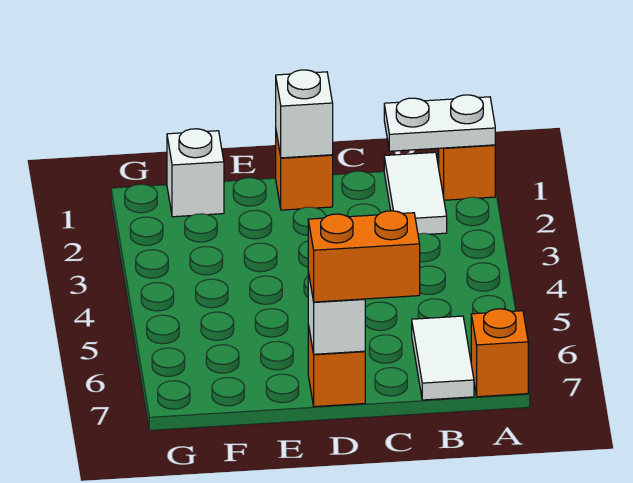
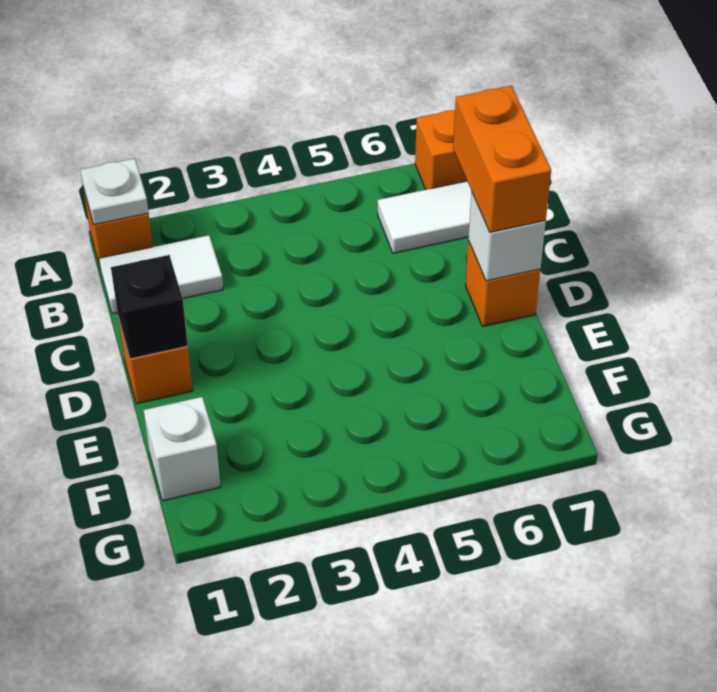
white 1x2 plate [384,95,495,151] -> white 1x1 plate [80,159,148,225]
white 1x1 brick [276,70,333,158] -> black 1x1 brick [111,255,188,359]

